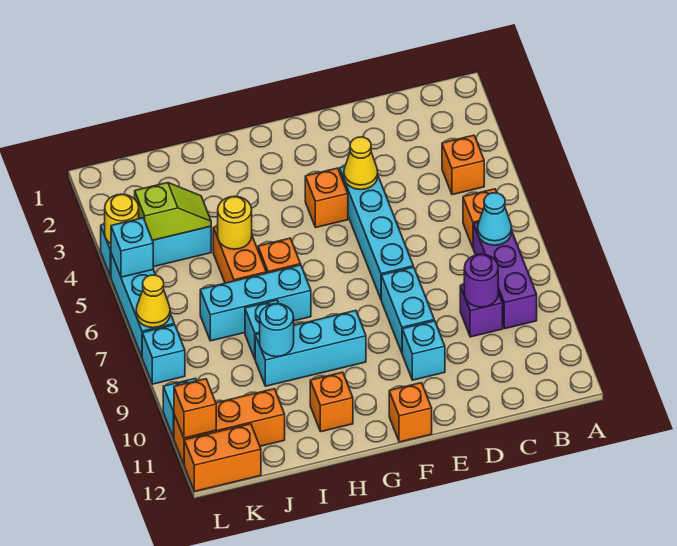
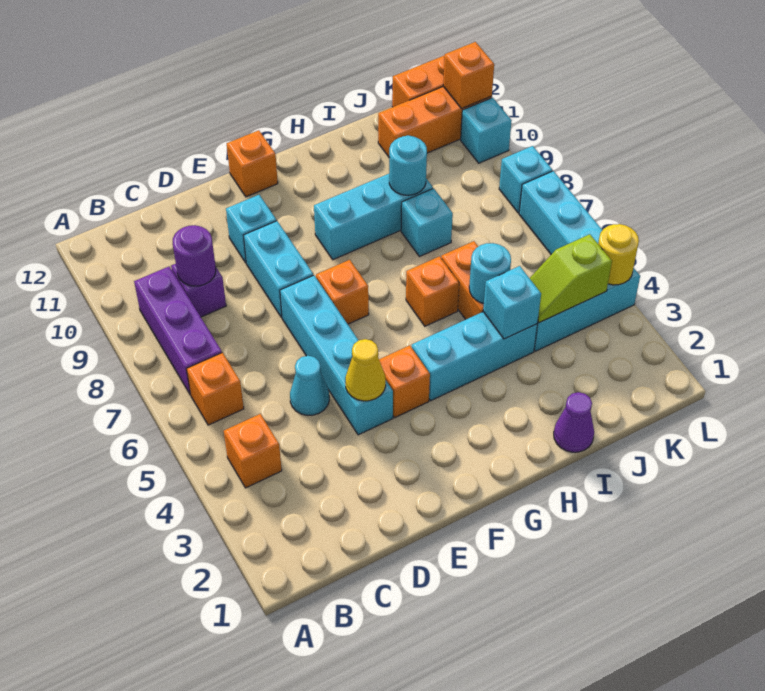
cyan 1x1 cone [478,193,512,245] -> cyan 1x1 cone moved to [290,356,329,415]
cyan 1x3 brick [200,265,311,341] -> cyan 1x3 brick moved to [412,312,537,401]
orange 1x1 brick [310,372,353,432] -> orange 1x1 brick moved to [316,260,369,324]
none -> purple 1x1 cone [554,392,594,452]
yellow 1x1 round brick [218,196,252,249] -> cyan 1x1 round brick [469,243,511,303]
cyan 1x1 brick [111,218,153,277] -> cyan 1x1 brick moved to [483,266,541,339]
yellow 1x1 cone [136,275,170,328] -> none

